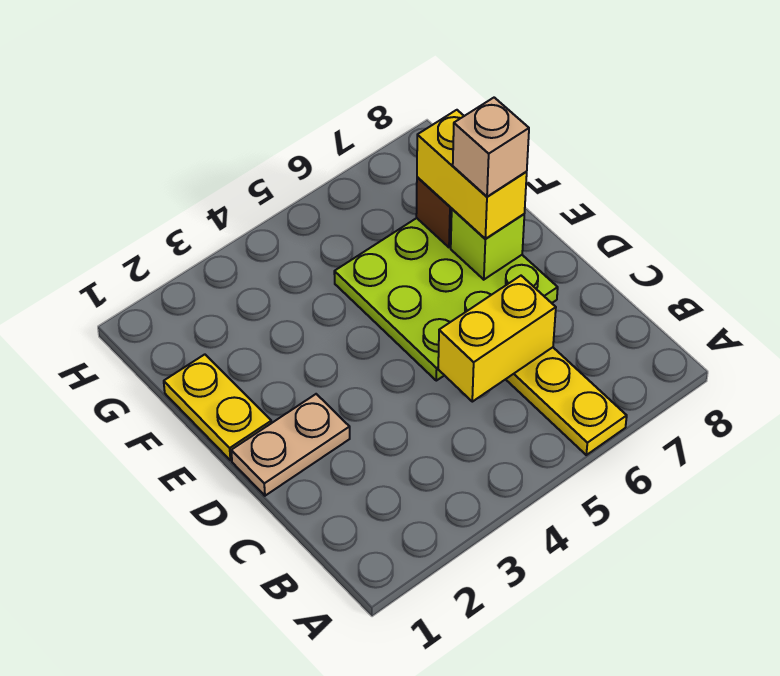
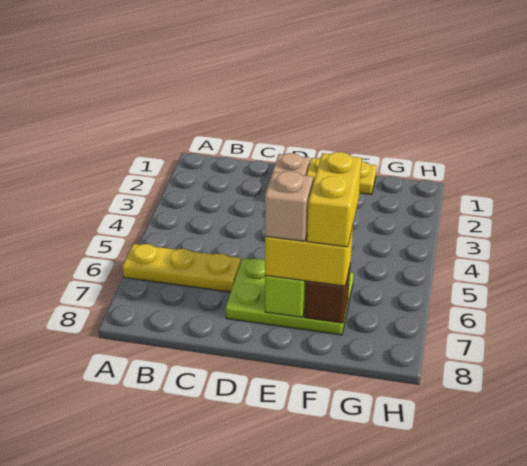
yellow 1x2 brick [438,276,556,402] -> yellow 1x2 brick moved to [307,152,362,247]
lime 3x3 plate [334,218,558,381] -> lime 2x3 plate [226,258,354,335]

